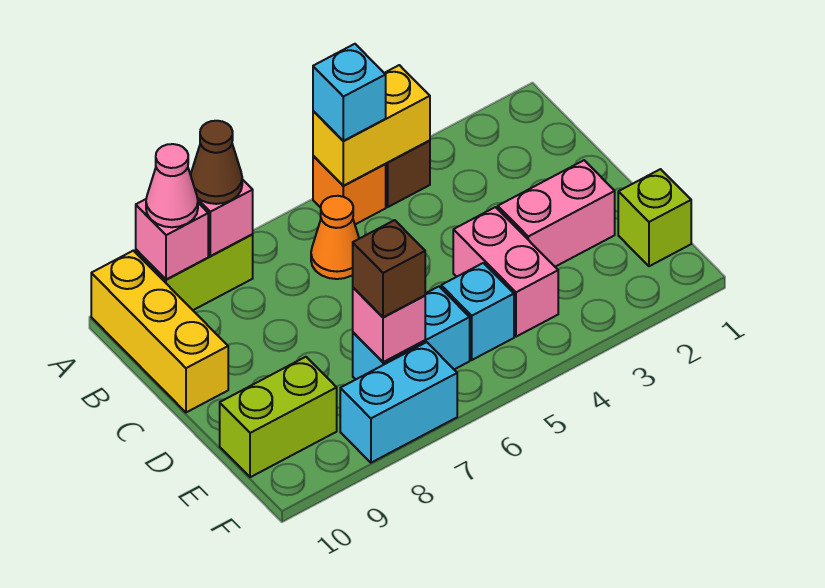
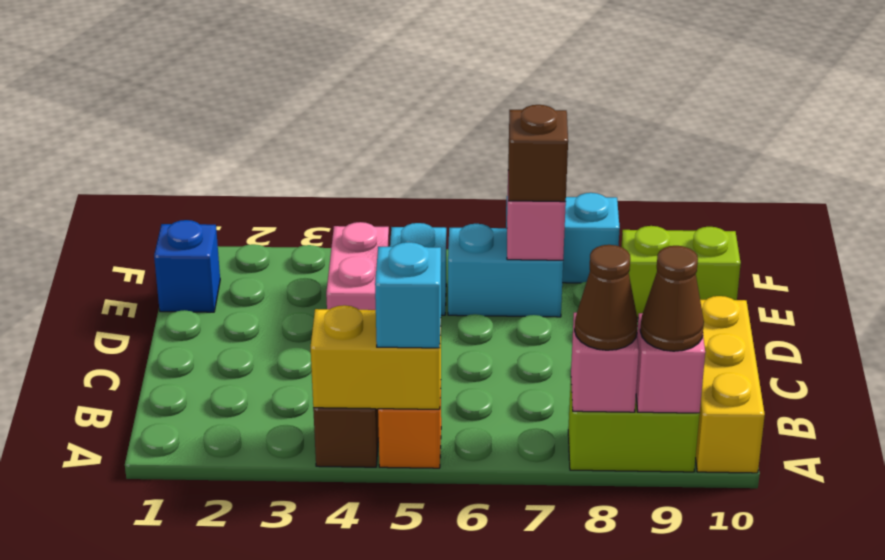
pink 1x1 cone [146,144,198,227] -> brown 1x1 cone [640,246,704,351]
orange 1x1 cone [311,196,359,279] -> none
pink 1x2 brick [498,160,615,267] -> none
lime 1x1 brick [618,169,691,266] -> blue 1x1 brick [154,220,220,312]

